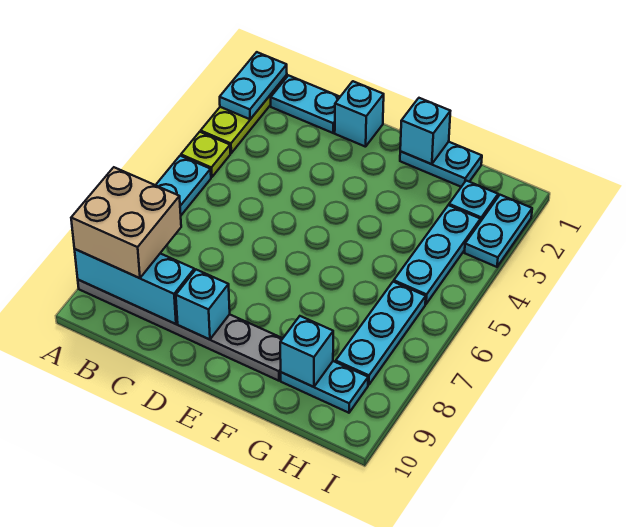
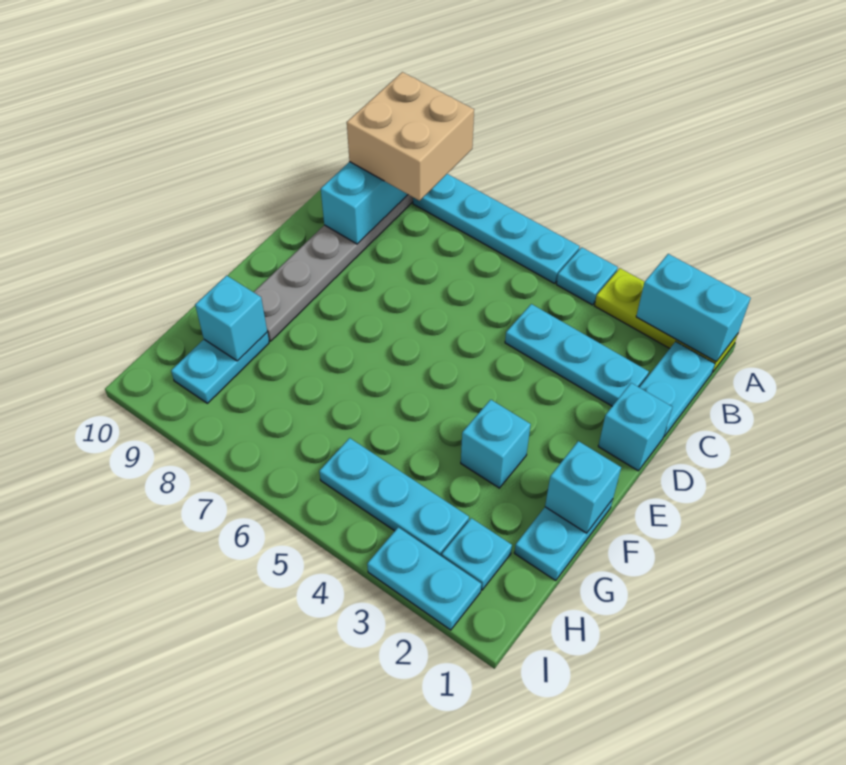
cyan 1x2 plate [220,52,287,119] -> cyan 1x2 brick [636,254,751,361]
lime 1x1 plate [181,132,230,177] -> cyan 1x1 plate [556,247,618,305]
cyan 1x1 brick [176,270,230,340] -> cyan 1x1 brick moved to [461,400,531,488]
cyan 1x3 plate [336,282,426,385] -> cyan 1x3 plate moved to [505,304,649,406]

